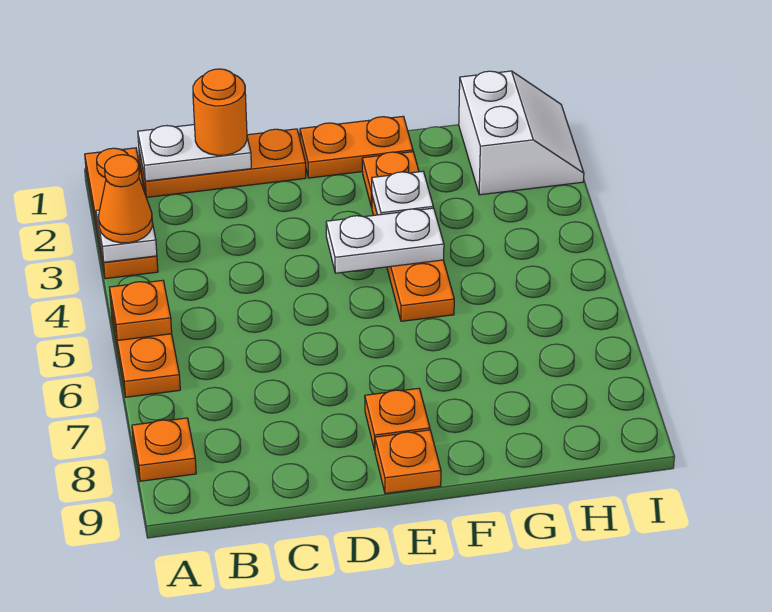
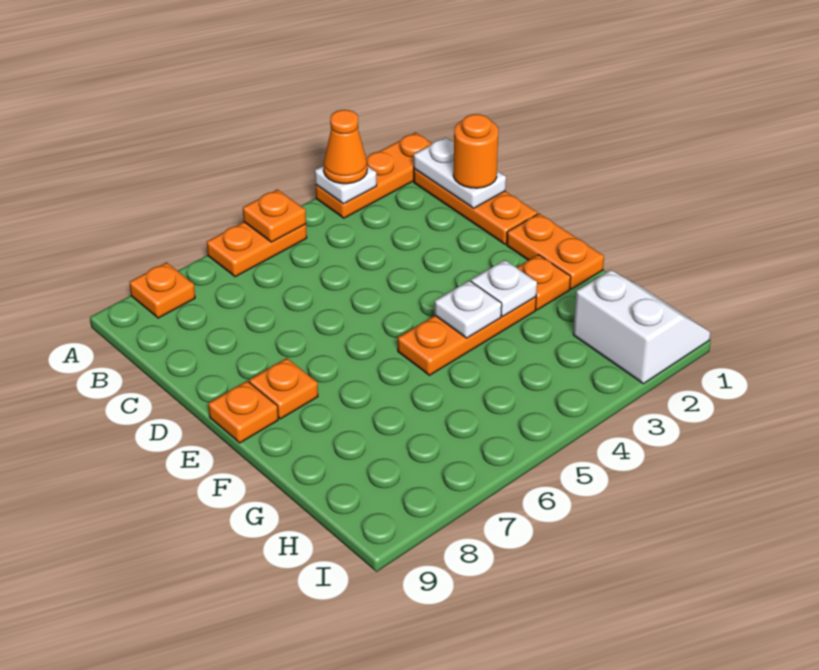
white 1x2 plate [326,208,444,273] -> white 1x1 plate [435,281,502,338]
white 2x2 slope [459,71,584,195] -> white 2x2 slope turned to [573,270,710,384]

